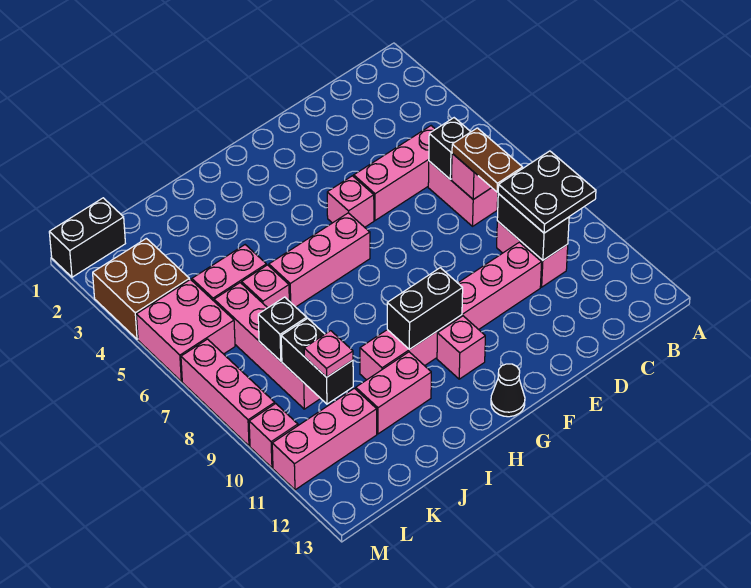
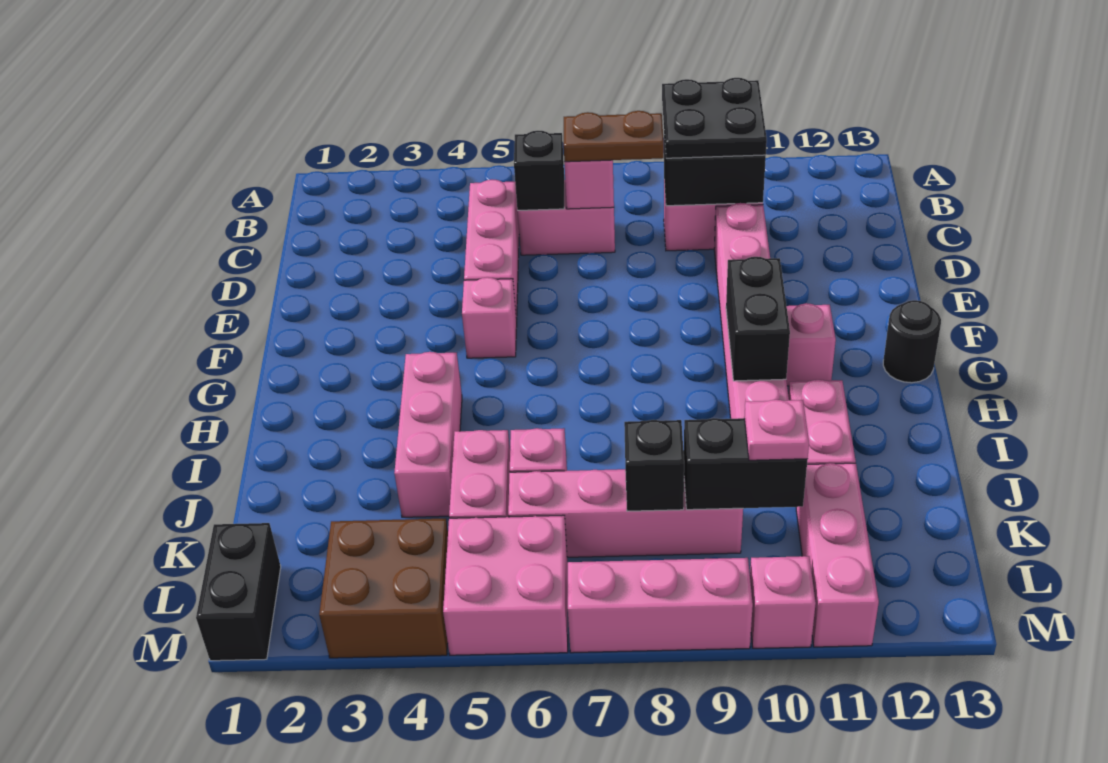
pink 1x3 brick [269,213,370,307] -> pink 1x3 brick moved to [394,352,462,517]
black 1x1 cone [491,364,525,417] -> black 1x1 round brick [883,300,941,383]

